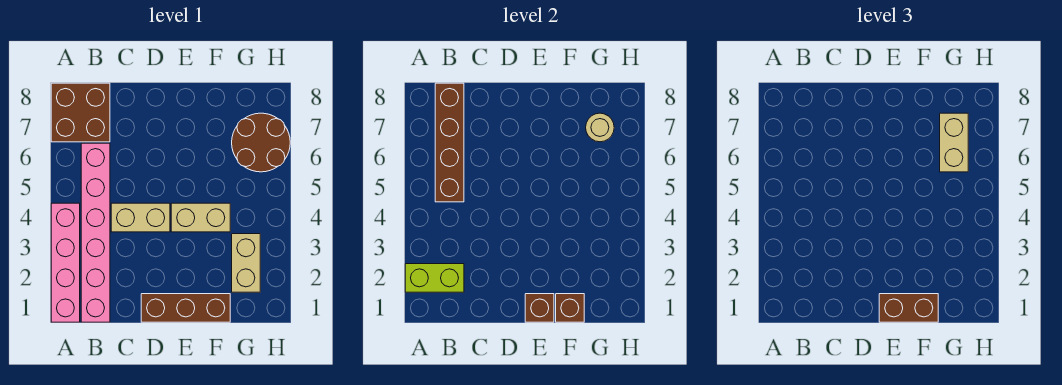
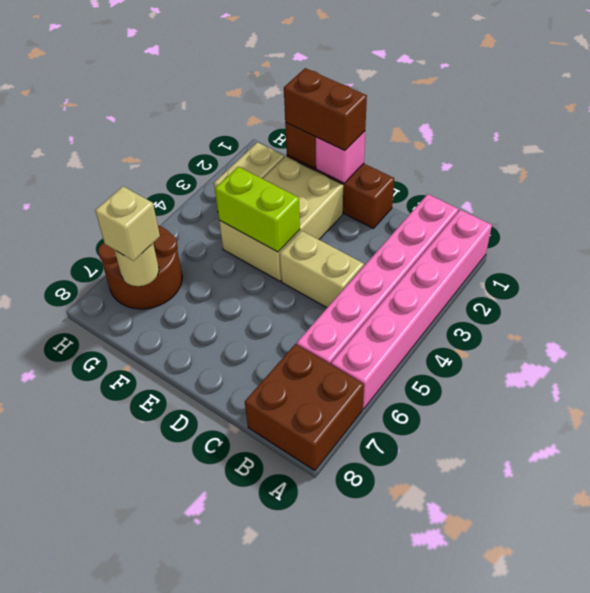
pink 1x4 brick [51,203,80,322] -> pink 1x6 brick [331,210,492,409]
lime 1x2 brick [405,264,464,292] -> lime 1x2 brick moved to [215,167,300,252]
brown 1x4 brick [435,83,464,202] -> none
brown 1x1 brick [525,294,554,322] -> pink 1x1 brick [316,131,365,183]
tan 1x2 brick [171,203,230,232] -> tan 2x3 brick [219,156,343,281]
tan 1x2 brick [940,113,968,172] -> tan 1x1 brick [95,186,160,261]

